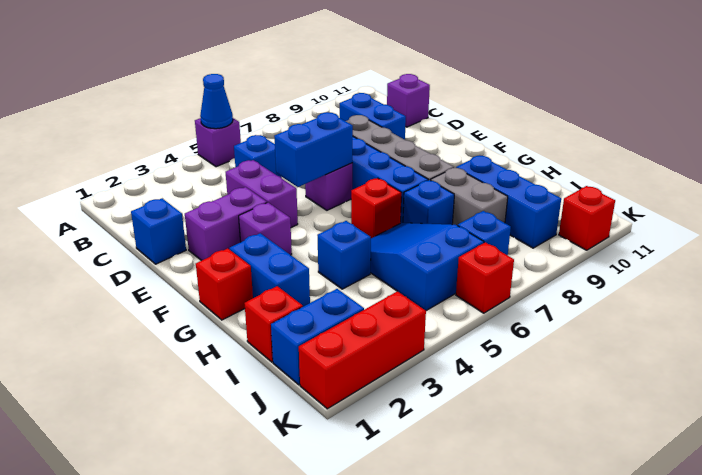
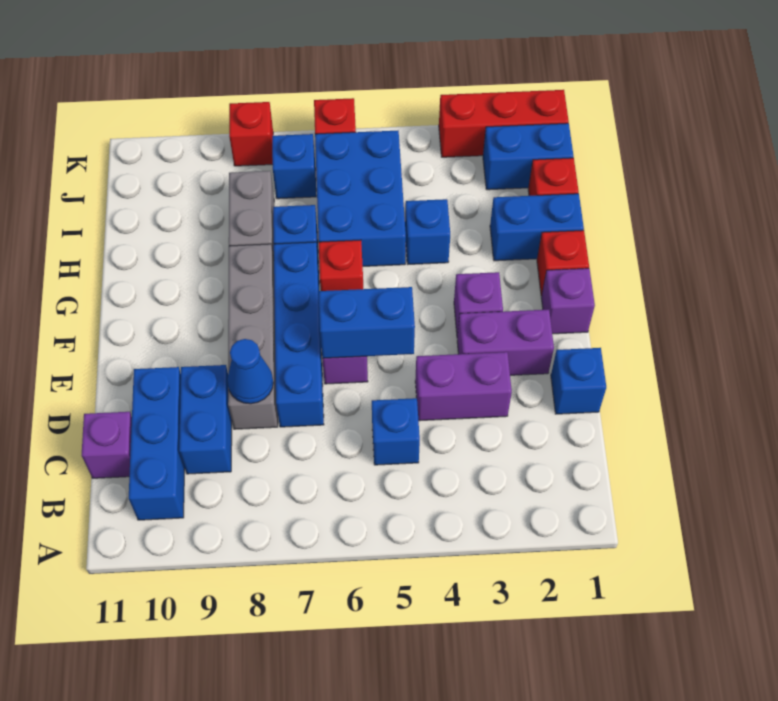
purple 1x1 brick [195,118,241,167] -> purple 1x1 brick moved to [541,268,595,334]
blue 1x1 cone [200,74,233,129] -> blue 1x1 cone moved to [227,339,273,404]
purple 1x2 brick [226,160,298,228] -> purple 1x2 brick turned to [415,352,512,421]
blue 1x2 brick [229,233,310,307] -> blue 1x2 brick turned to [490,194,584,261]
blue 2x3 slope [370,223,484,311] -> blue 2x3 brick [315,131,406,266]
blue 1x3 brick [456,156,561,248] -> blue 1x3 brick moved to [129,367,185,520]
red 1x1 brick [559,186,615,250] -> red 1x1 brick moved to [229,102,273,166]

